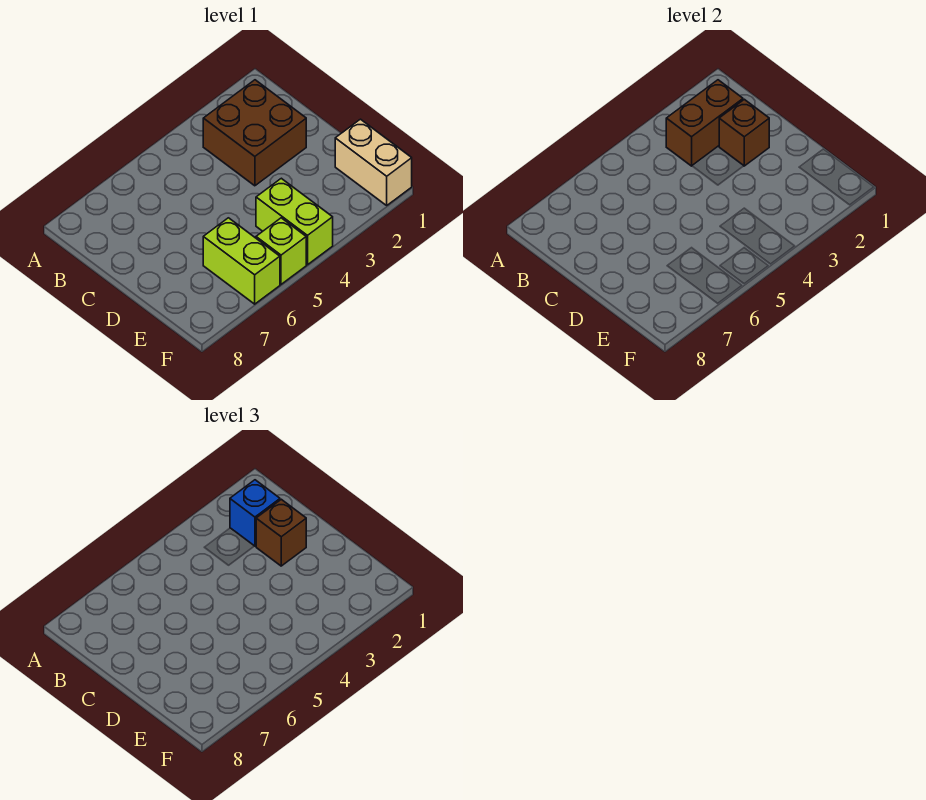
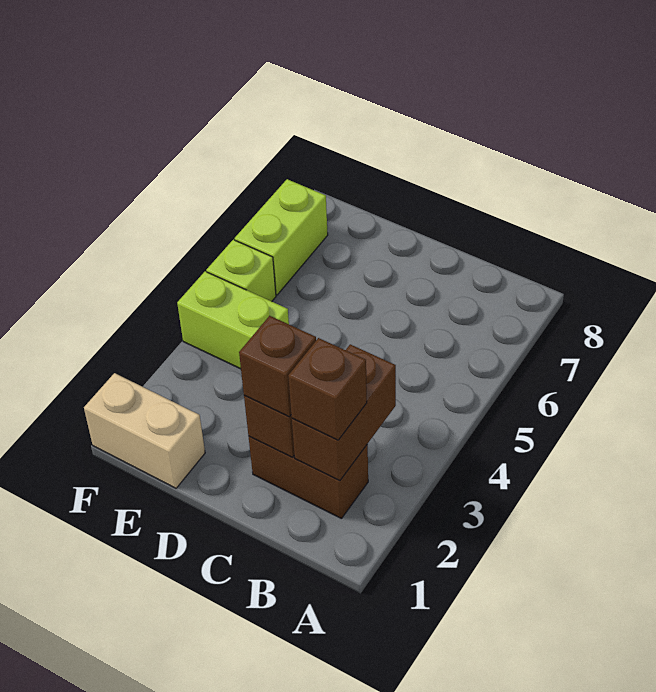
brown 2x2 brick [203,80,306,186] -> brown 1x2 brick [249,437,368,519]
blue 1x1 brick [230,480,280,546] -> brown 1x1 brick [288,338,367,440]
lime 1x2 brick [203,218,280,304] -> lime 1x2 brick turned to [235,179,328,295]

